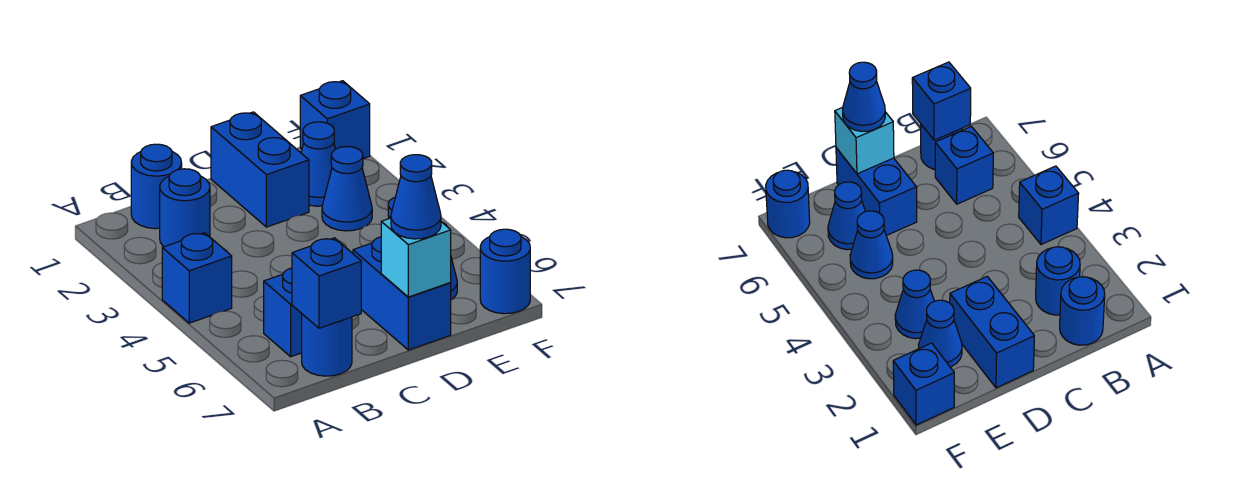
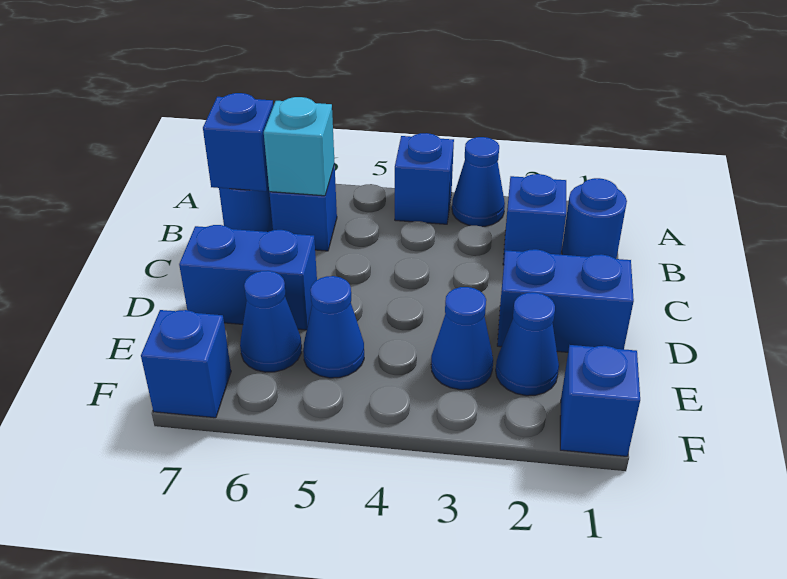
blue 1x1 round brick [160,169,210,247] -> blue 1x1 brick [503,174,566,265]
cyan 1x1 brick [381,218,451,297] -> cyan 1x1 brick moved to [264,97,335,196]
blue 1x1 cone [391,155,441,239] -> blue 1x1 cone moved to [452,137,505,227]
blue 1x1 round brick [480,229,530,314] -> blue 1x1 brick [141,310,231,418]

